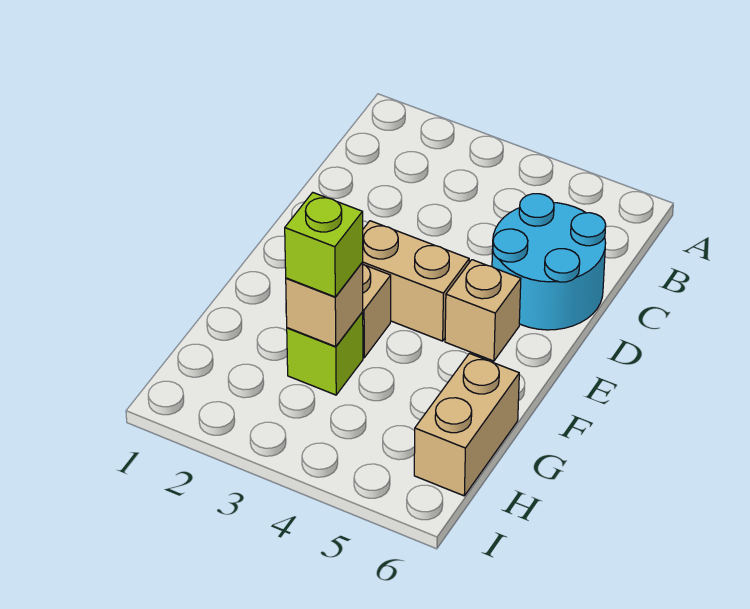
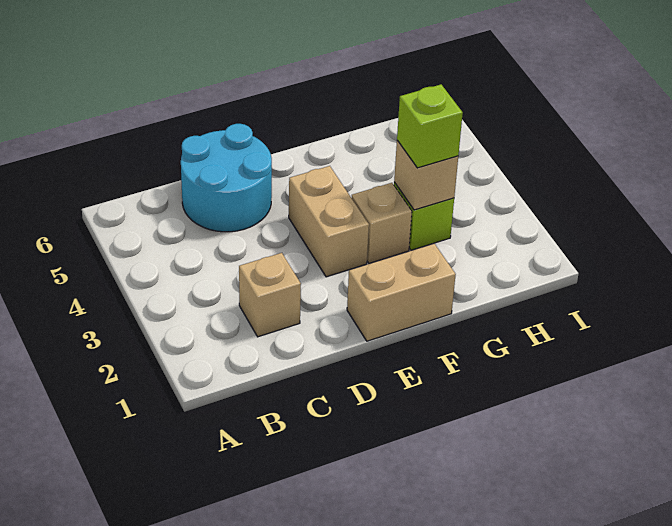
tan 1x1 brick [445,260,521,361] -> tan 1x1 brick moved to [239,253,301,337]
tan 1x2 brick [414,353,519,496] -> tan 1x2 brick moved to [347,244,456,341]

